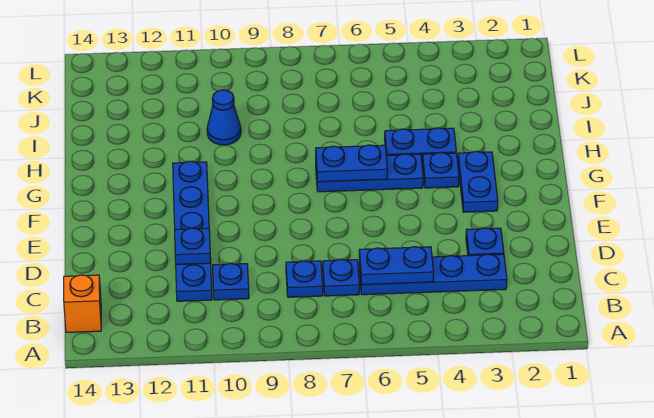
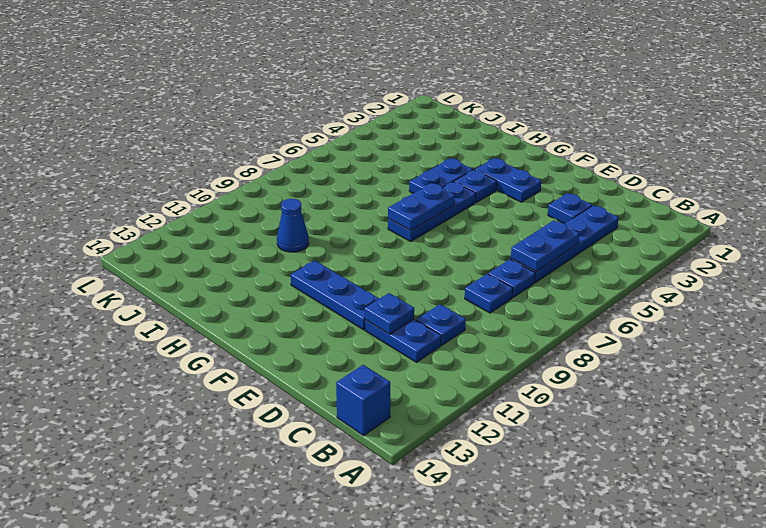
orange 1x1 brick [64,275,101,332] -> blue 1x1 brick [336,365,390,436]

